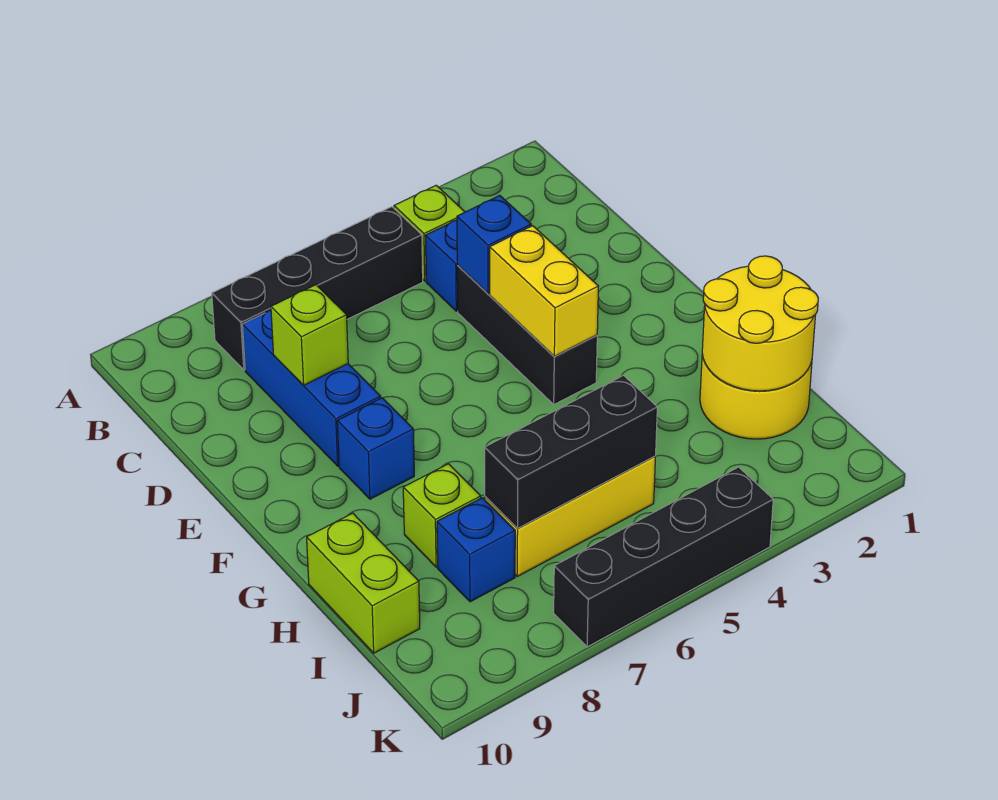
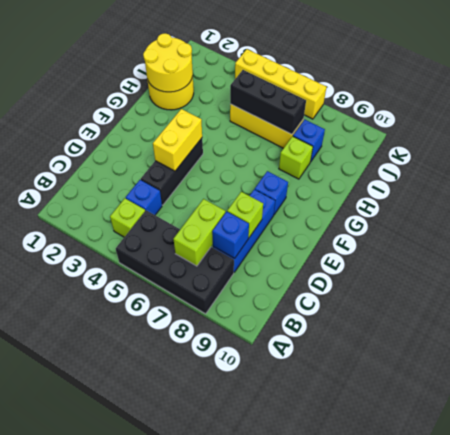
black 1x4 brick [212,207,423,370] -> black 2x4 brick [116,210,234,314]
blue 1x1 brick [457,195,531,294] -> blue 1x1 brick moved to [212,212,249,258]
lime 1x2 brick [307,513,420,653] -> lime 1x2 brick moved to [174,199,225,266]
black 1x4 brick [554,467,773,647] -> yellow 1x4 brick [235,49,327,119]

